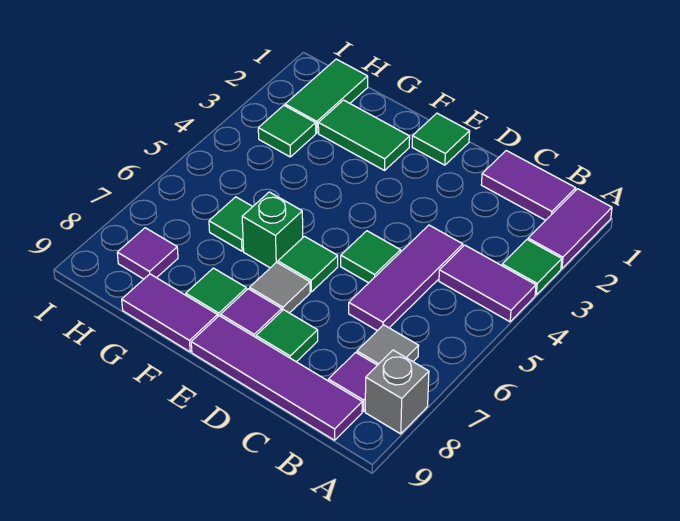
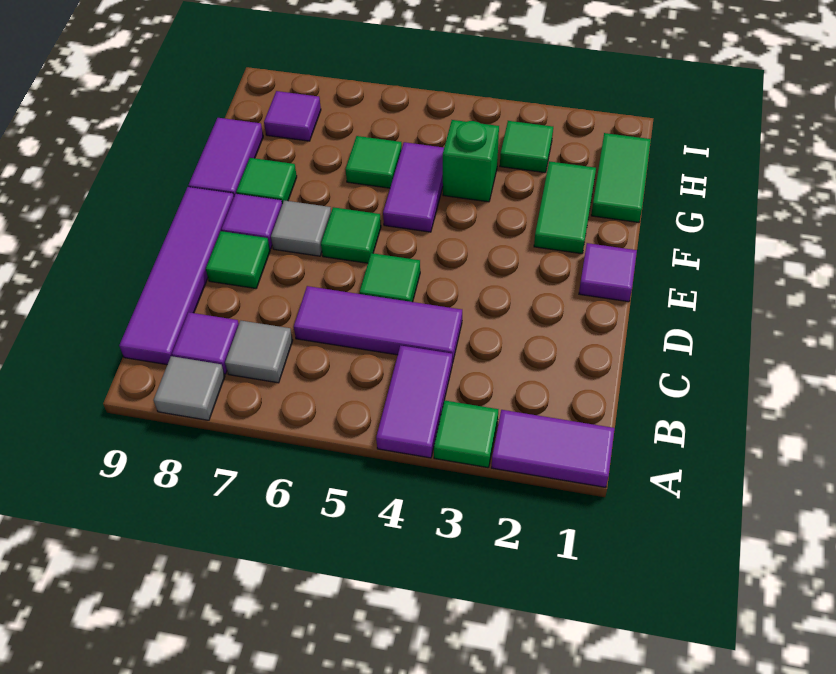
grey 1x1 brick [365,350,429,434] -> grey 1x1 tile [154,356,225,420]
purple 1x2 tile [481,151,576,220] -> purple 1x2 tile moved to [383,142,444,232]
green 1x1 tile [412,113,470,165] -> purple 1x1 tile [579,243,637,302]
green 1x1 brick [242,192,303,268] -> green 1x1 brick moved to [443,120,499,202]
green 1x2 tile [285,59,368,133] -> green 1x2 tile turned to [591,133,651,222]

